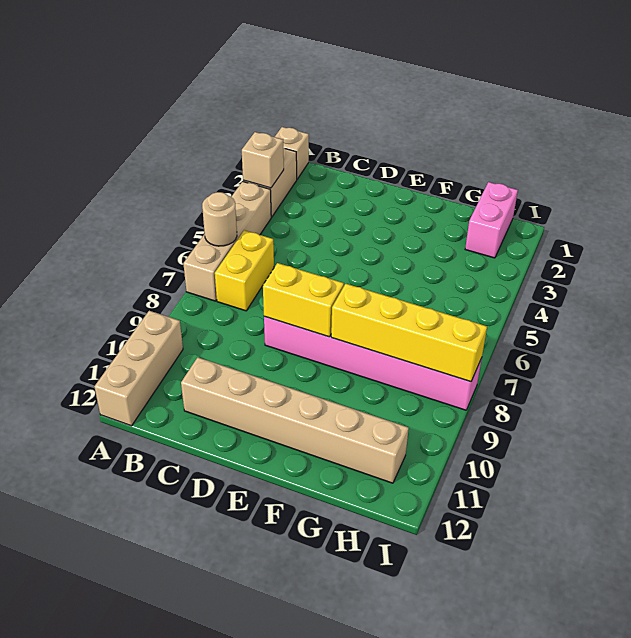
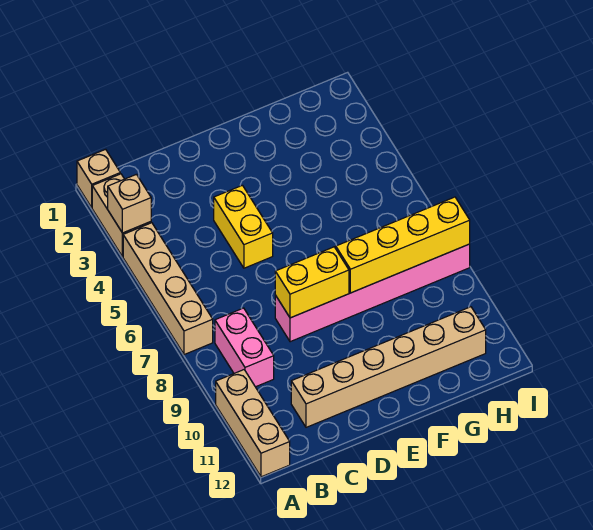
tan 1x1 round brick [202,192,237,246] -> none
yellow 1x2 brick [215,230,274,311] -> yellow 1x2 brick moved to [214,185,273,268]
pink 1x2 brick [465,182,518,258] -> pink 1x2 brick moved to [215,308,274,387]

